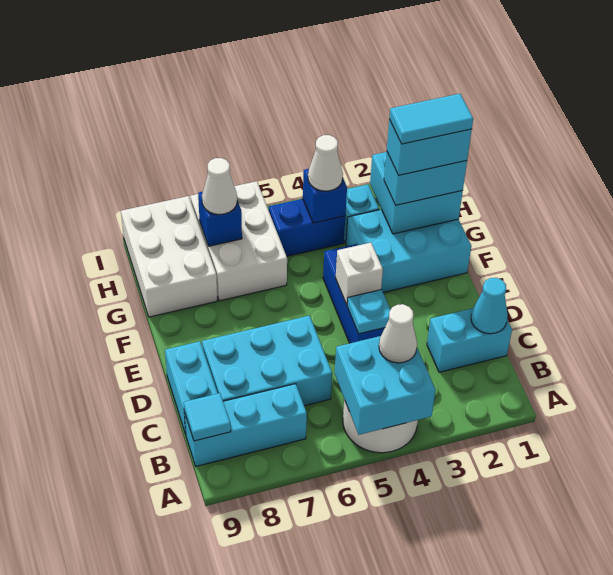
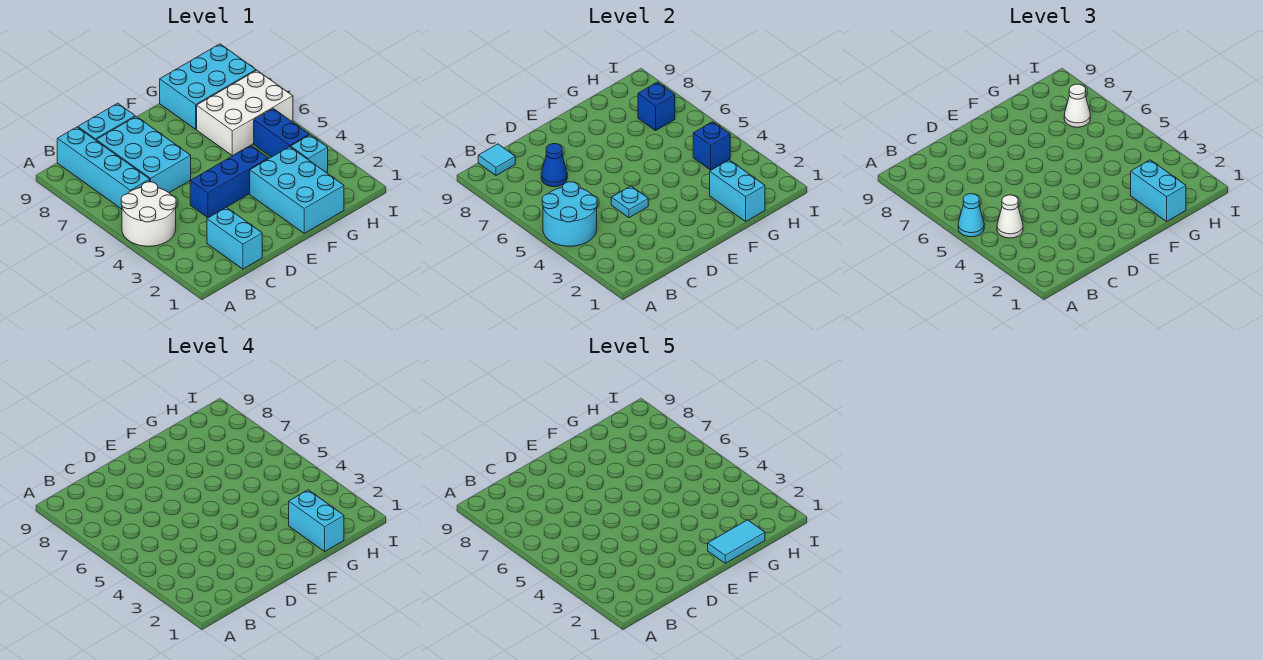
cyan 2x2 brick [335,336,436,435] -> cyan 2x2 round brick [542,182,597,246]
cyan 1x3 brick [184,384,307,466] -> cyan 1x4 brick [57,127,150,209]
cyan 1x1 cone [471,278,508,334] -> cyan 1x1 cone moved to [958,194,984,237]
none -> blue 1x1 cone [541,144,567,187]
white 1x1 brick [336,243,383,305] -> none
cyan 2x2 brick [370,152,463,234] -> cyan 1x2 brick [710,160,765,221]
cyan 1x2 tile [389,94,473,144] -> cyan 1x2 tile turned to [708,520,765,563]
white 2x3 brick [121,196,217,317] -> cyan 2x3 brick [160,44,256,129]
white 1x1 cone [308,135,343,191] -> none

